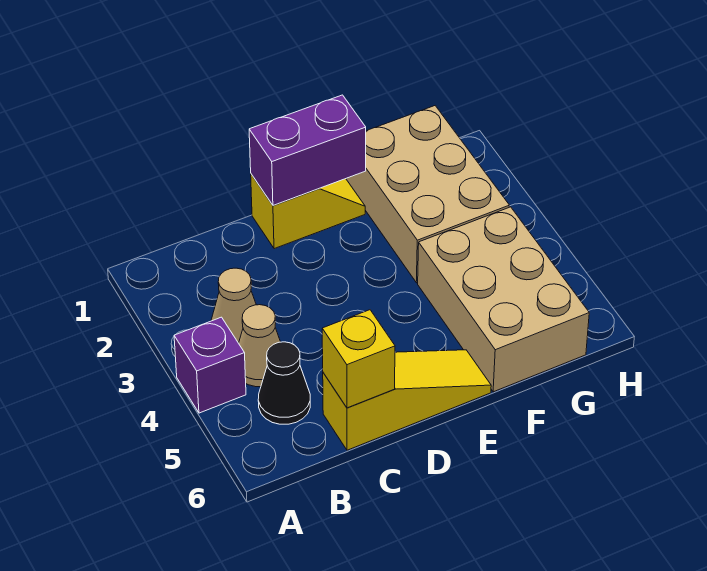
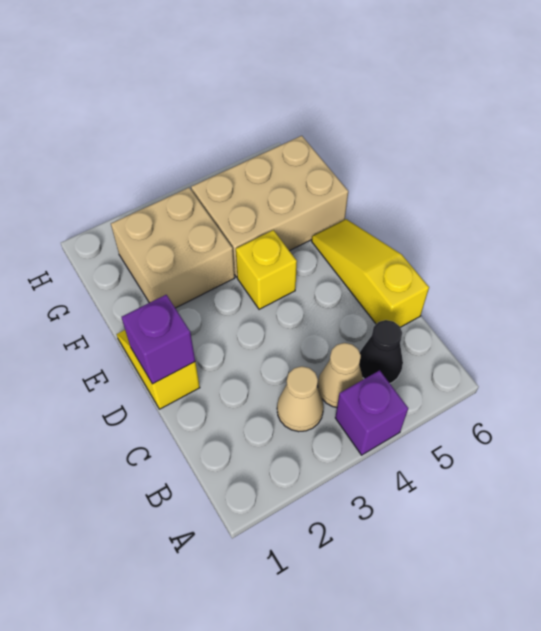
yellow 1x1 brick [322,310,395,408] -> yellow 1x1 brick moved to [236,230,297,309]
purple 1x2 brick [249,95,366,205] -> purple 1x1 brick [121,295,195,384]
tan 2x3 brick [346,106,509,283] -> tan 2x2 brick [111,188,235,308]

